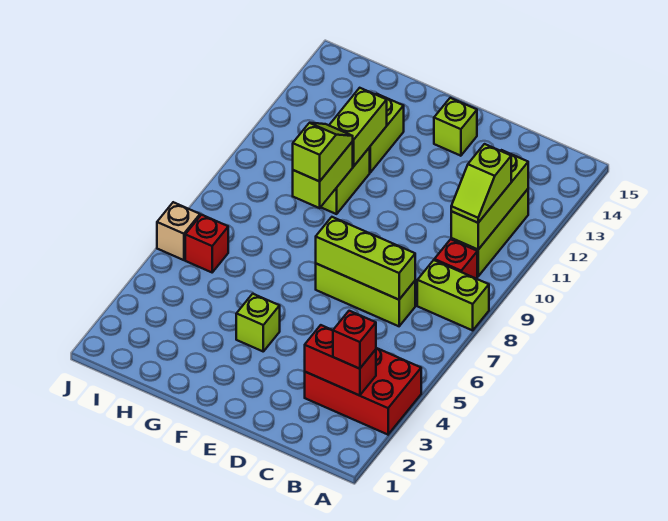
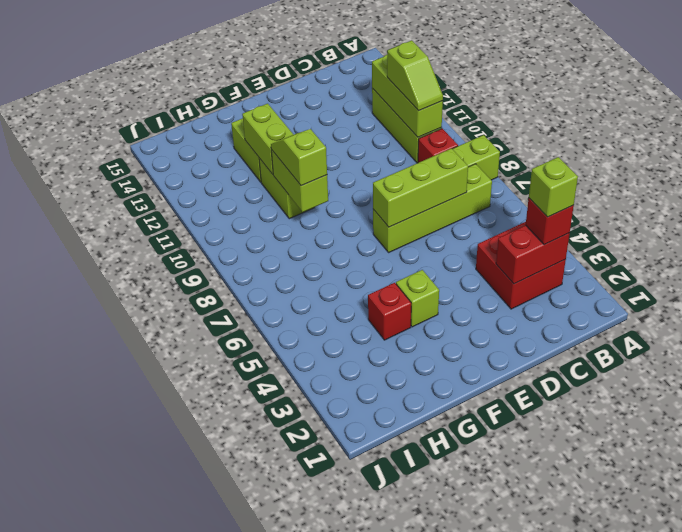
red 2x3 brick [305,348,421,435] -> red 2x2 brick [476,222,566,309]
lime 1x3 brick [316,264,415,326] -> lime 1x4 brick [373,164,492,252]
lime 1x1 brick [434,98,477,156] -> lime 1x1 brick moved to [529,157,578,217]
red 1x1 brick [185,215,228,272] -> red 1x1 brick moved to [368,283,411,340]
tan 1x1 brick [157,202,200,260] -> none

